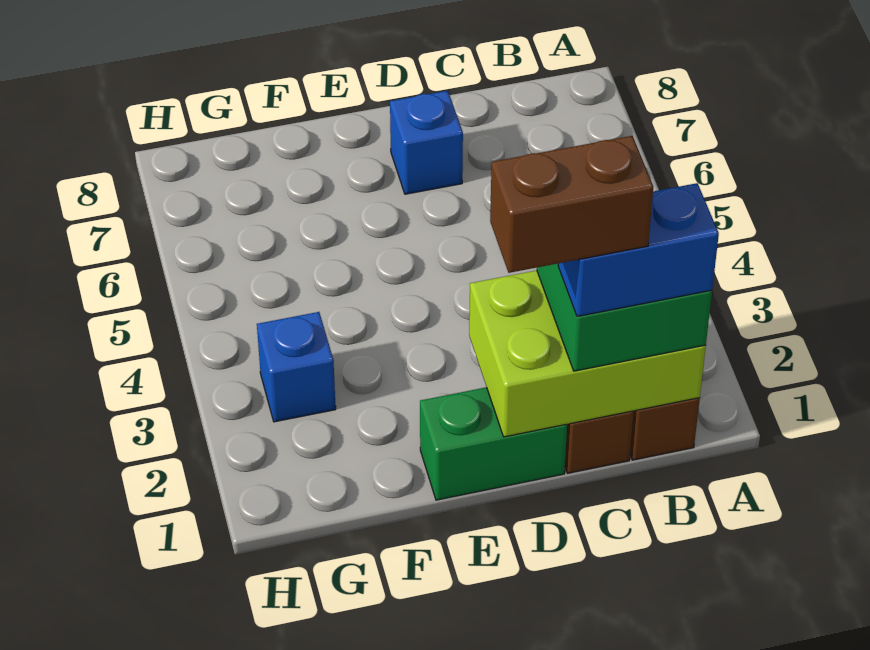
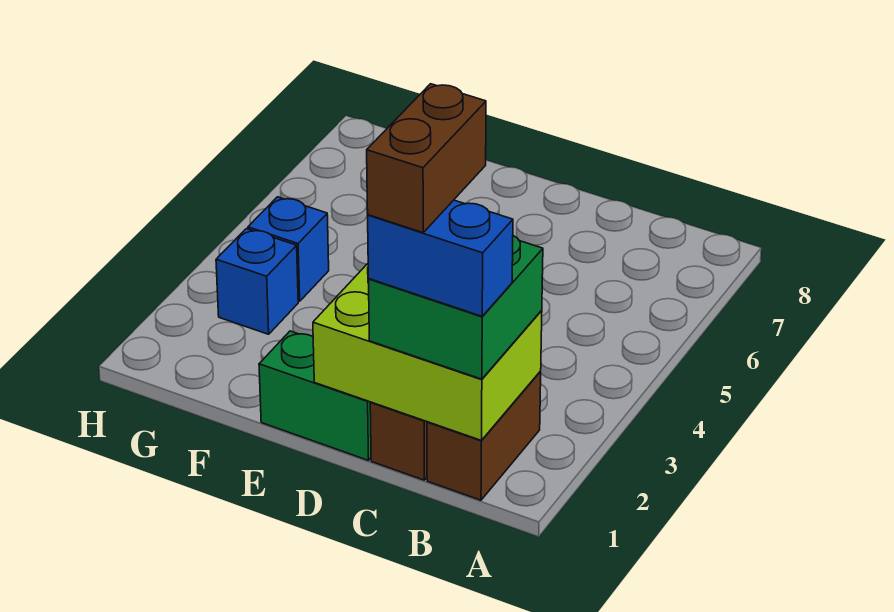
brown 1x2 brick [490,136,653,273] -> brown 1x2 brick turned to [367,84,486,233]
blue 1x1 brick [390,91,463,194] -> blue 1x1 brick moved to [248,197,329,301]

